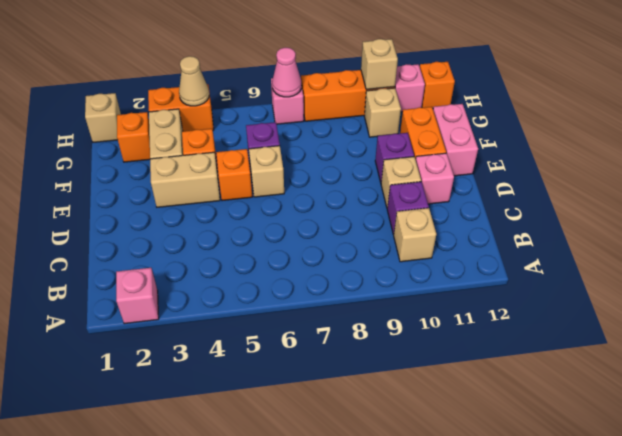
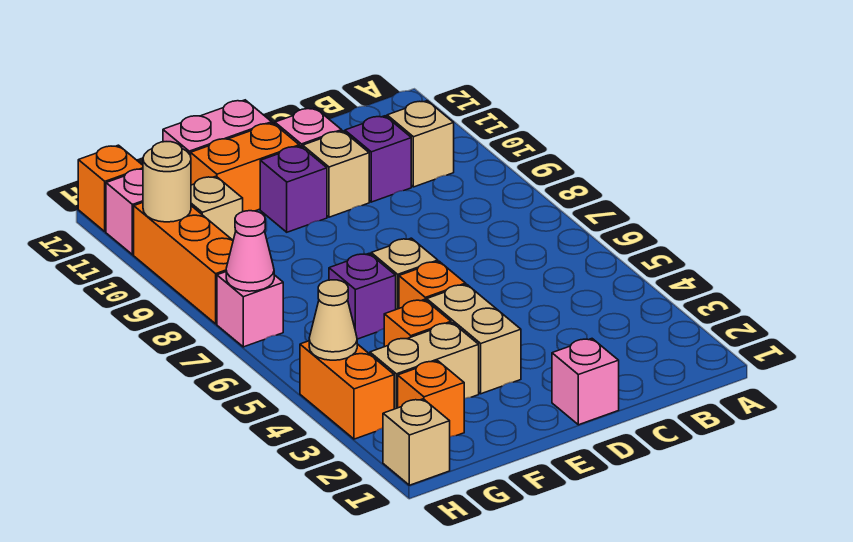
pink 1x1 brick [116,268,159,324] -> pink 1x1 brick moved to [552,339,619,425]
tan 1x1 brick [361,39,398,89] -> tan 1x1 round brick [143,142,191,222]

